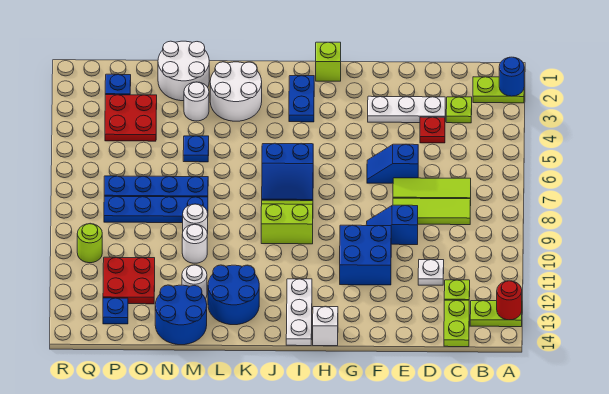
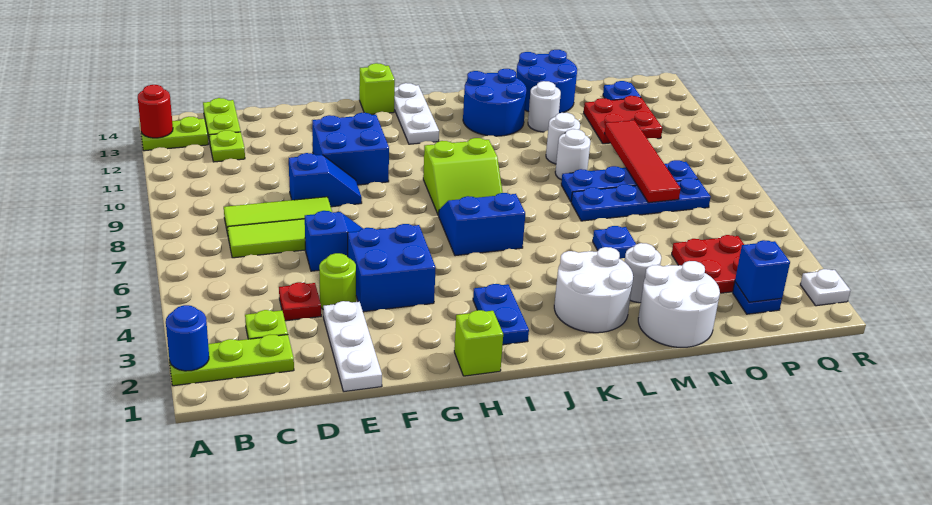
lime 1x2 plate [473,77,524,103] -> lime 1x3 plate [168,335,294,386]
white 1x3 plate [368,96,445,123] -> white 1x3 plate turned to [323,301,382,392]
white 1x1 plate [418,260,444,285] -> white 1x1 plate moved to [800,269,850,306]
none -> blue 2x2 brick [348,224,436,312]
white 1x1 brick [313,307,338,346] -> lime 1x1 brick [359,63,395,114]
none -> red 1x4 tile [605,120,681,203]
none -> blue 1x1 brick [735,240,790,302]
lime 1x1 round brick [77,224,102,263] -> lime 1x1 round brick moved to [319,253,356,309]

